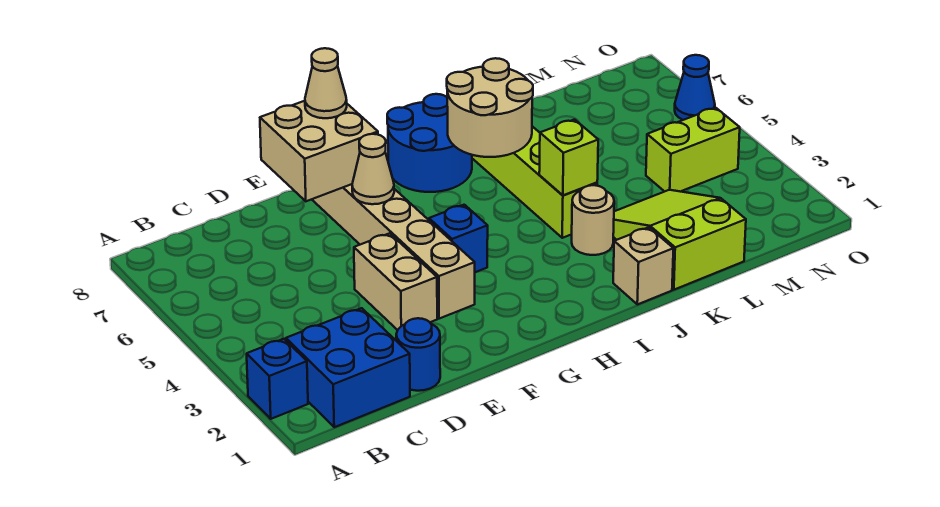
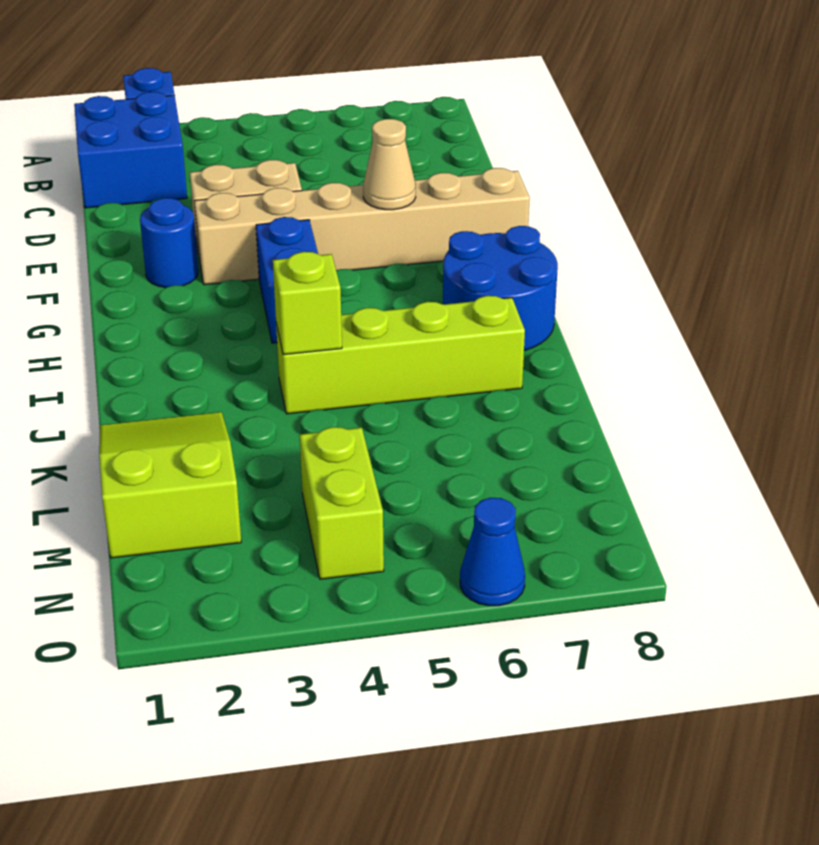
blue 1x1 round brick [396,318,440,391] -> blue 1x1 round brick moved to [140,198,199,288]
tan 2x2 brick [260,101,378,201] -> none
tan 1x1 cone [305,48,347,118] -> none
blue 1x1 brick [429,205,488,272] -> blue 1x2 brick [256,217,318,343]
tan 2x2 round brick [447,58,533,157] -> none
tan 1x1 brick [613,227,673,304] -> none
tan 1x1 round brick [572,185,614,255] -> none
lime 2x3 slope [613,190,746,290] -> lime 2x3 slope turned to [99,412,241,558]

